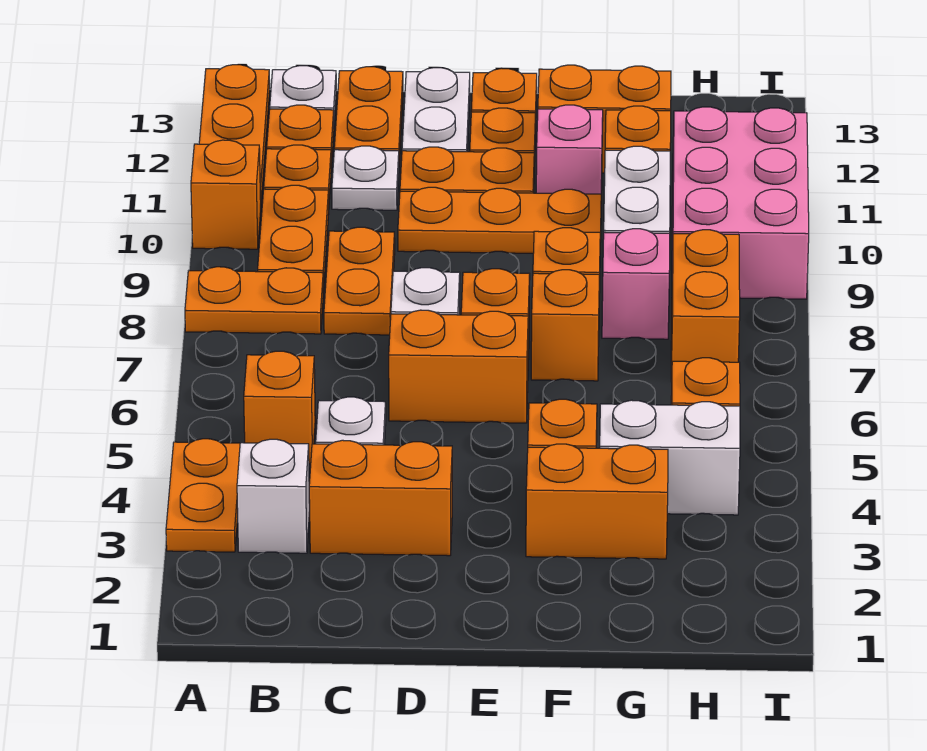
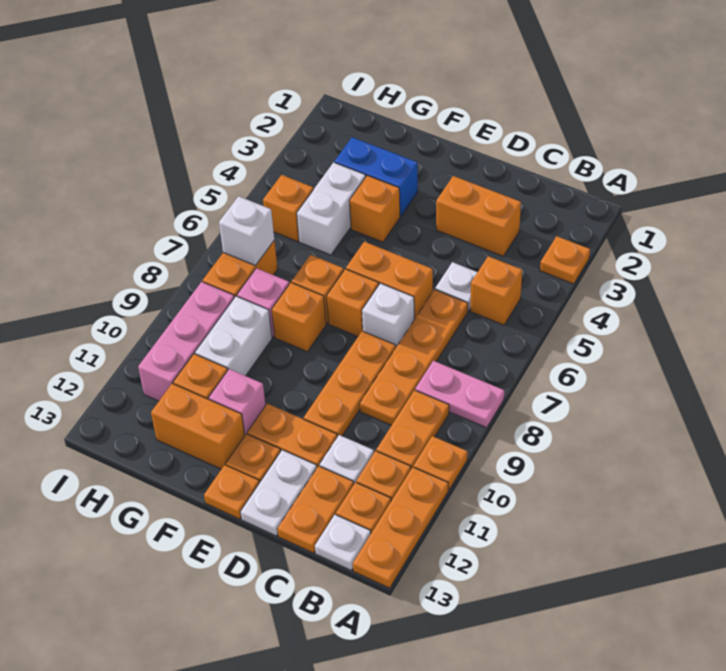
orange 1x2 plate [166,439,240,552] -> orange 1x1 plate [540,236,590,284]
orange 1x2 plate [185,267,323,334] -> pink 1x2 plate [415,361,504,428]
orange 1x1 brick [191,140,261,249] -> orange 1x1 plate [414,436,468,490]
white 1x1 brick [237,439,310,553] -> white 1x1 brick moved to [219,196,274,266]
orange 1x2 plate [324,227,395,335] -> orange 1x4 plate [360,290,468,426]
orange 1x3 plate [398,187,601,253] -> orange 1x3 plate turned to [304,331,396,437]
orange 1x2 brick [526,444,668,559] -> blue 1x2 brick [334,137,418,216]
white 1x2 brick [600,400,740,515] -> white 1x2 brick turned to [297,162,366,255]
pink 2x3 brick [672,107,809,299] -> pink 1x3 brick [138,282,234,401]

